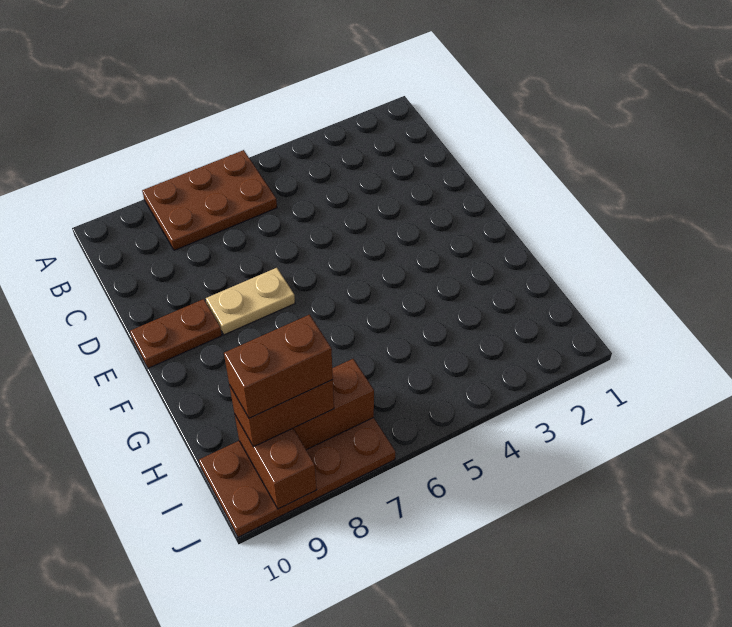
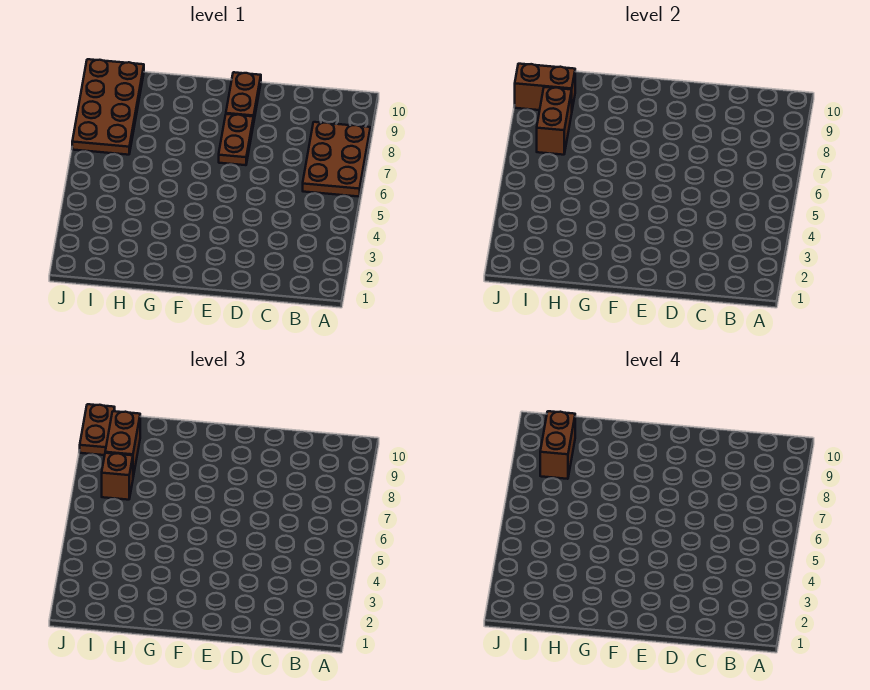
tan 1x2 plate [206,268,295,335] -> brown 1x2 plate [219,114,254,165]
none -> brown 1x1 brick [102,453,133,500]
none -> brown 1x2 plate [80,404,115,455]

